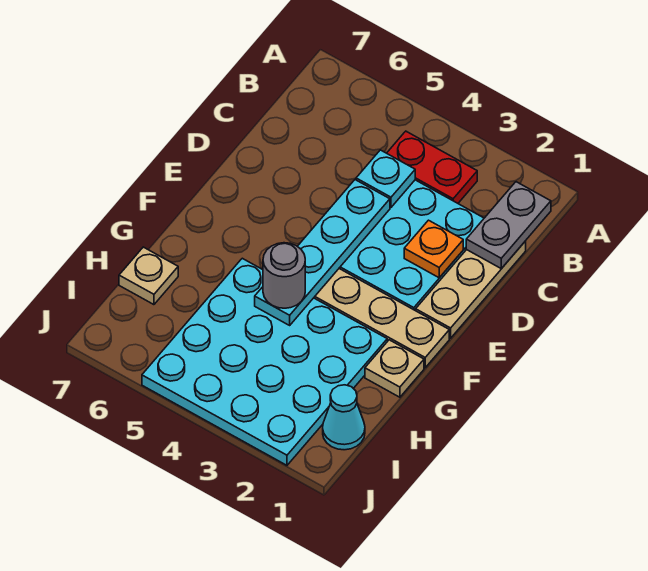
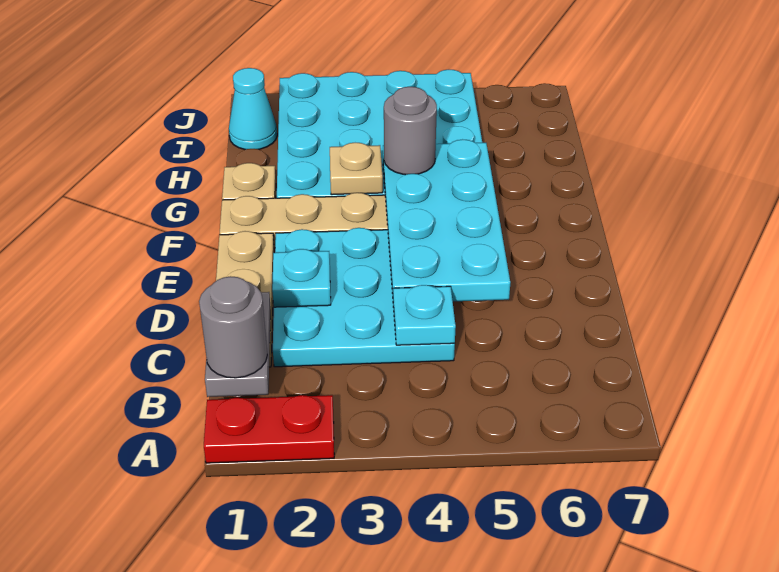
none -> grey 1x1 round brick [199,276,267,378]
red 1x2 plate [387,131,477,203] -> red 1x2 plate moved to [204,395,334,463]
orange 1x1 plate [404,220,463,278] -> cyan 1x1 plate [272,249,331,307]
cyan 1x4 plate [255,180,390,325] -> cyan 2x4 plate [383,140,510,301]
tan 1x1 plate [119,247,178,305] -> tan 1x1 plate moved to [330,143,383,195]

